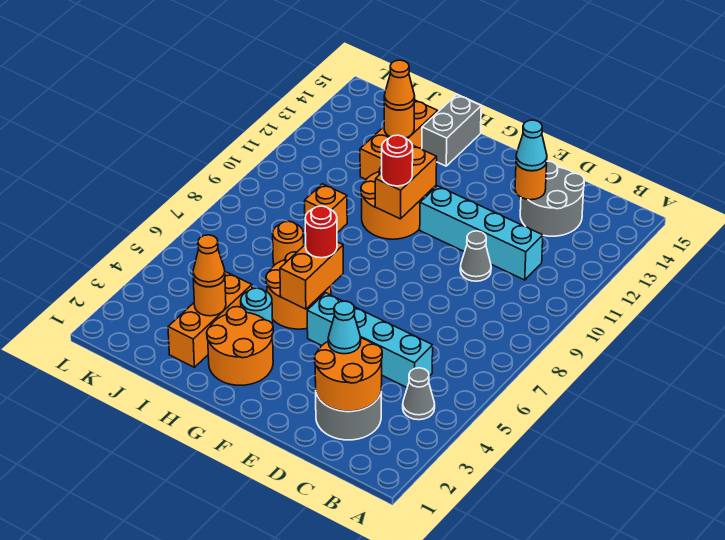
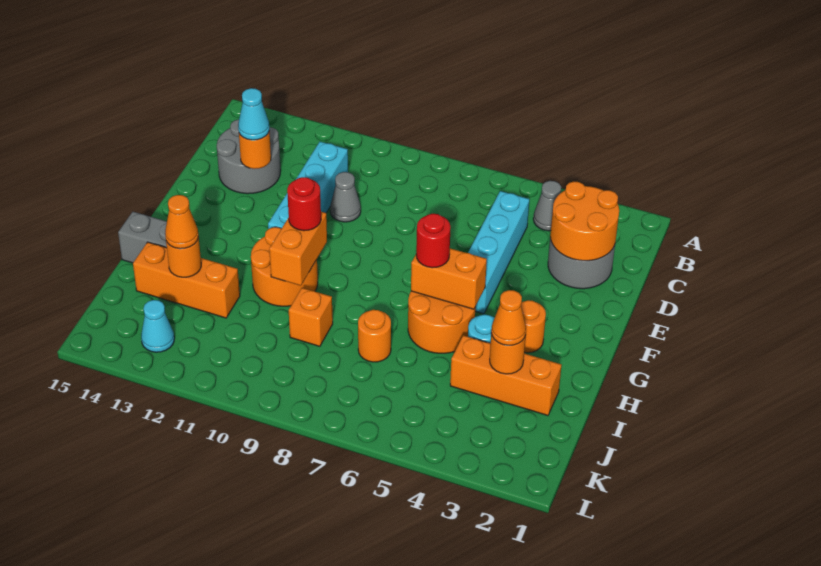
cyan 1x1 cone [328,301,361,354] -> cyan 1x1 cone moved to [141,300,174,352]
orange 2x2 round brick [207,307,273,385] -> orange 1x1 round brick [521,300,546,353]
orange 1x2 brick [375,145,437,219] -> orange 1x2 brick turned to [269,212,327,286]

